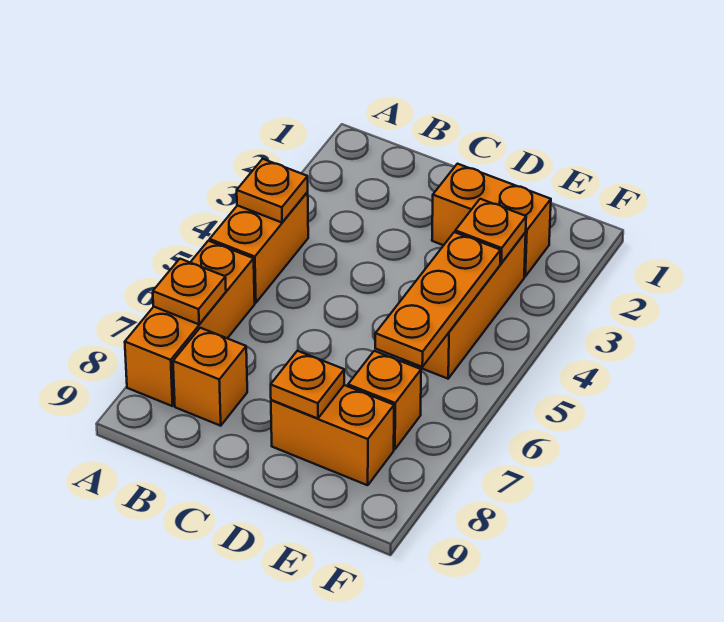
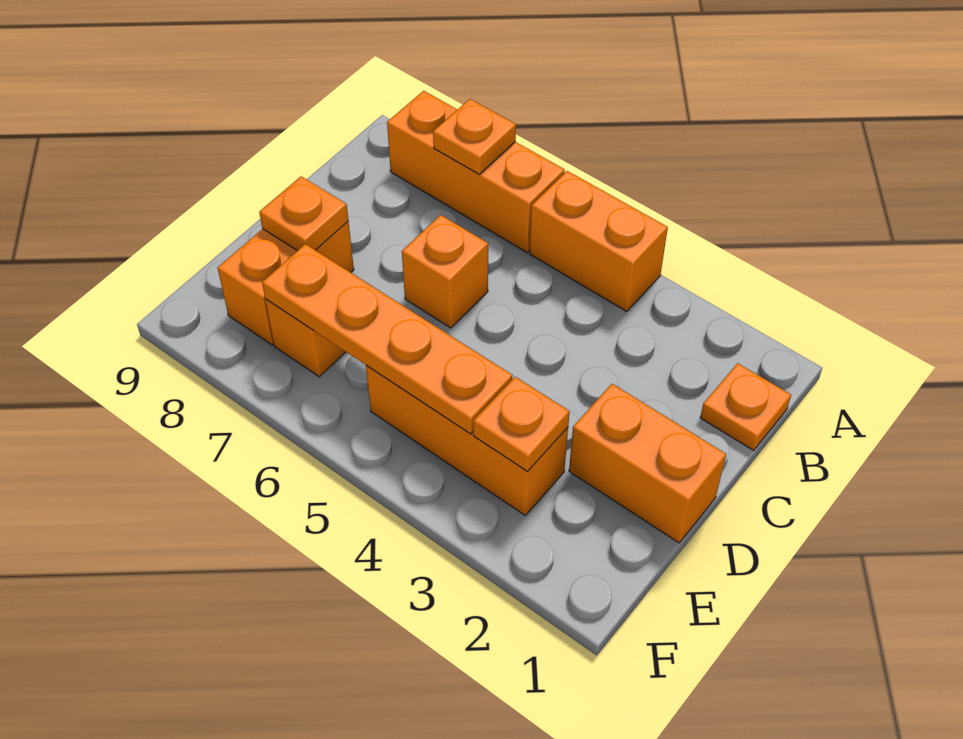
orange 1x1 plate [237,159,308,222] -> orange 1x1 plate moved to [700,363,791,451]
orange 1x1 brick [173,328,247,426] -> orange 1x1 brick moved to [402,215,488,328]
orange 1x2 brick [432,164,551,276] -> orange 1x2 brick turned to [569,384,726,543]
orange 1x3 plate [375,232,501,367] -> orange 1x4 plate [262,244,513,434]

